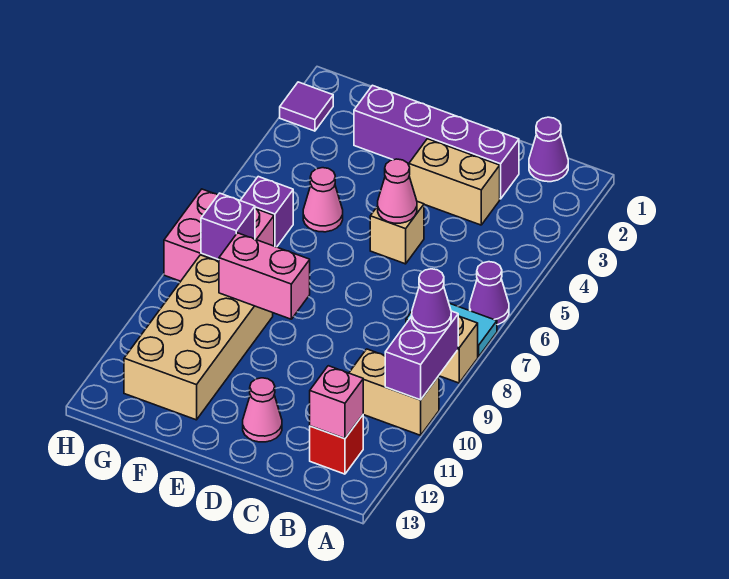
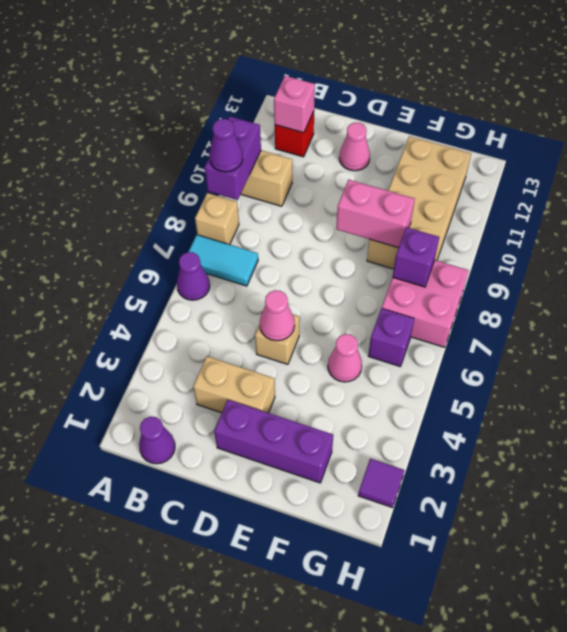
purple 1x4 brick [354,85,519,199] -> purple 1x3 brick [214,400,333,483]

